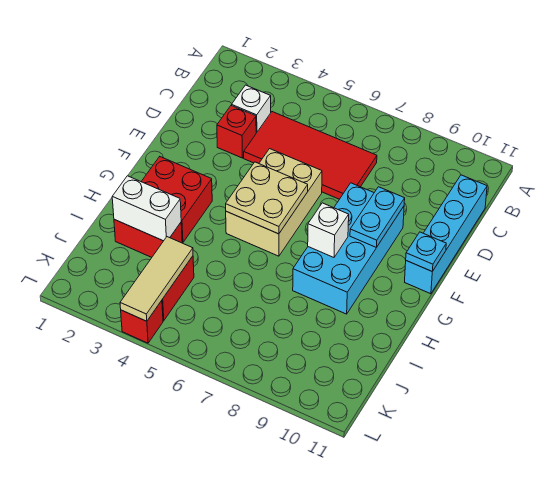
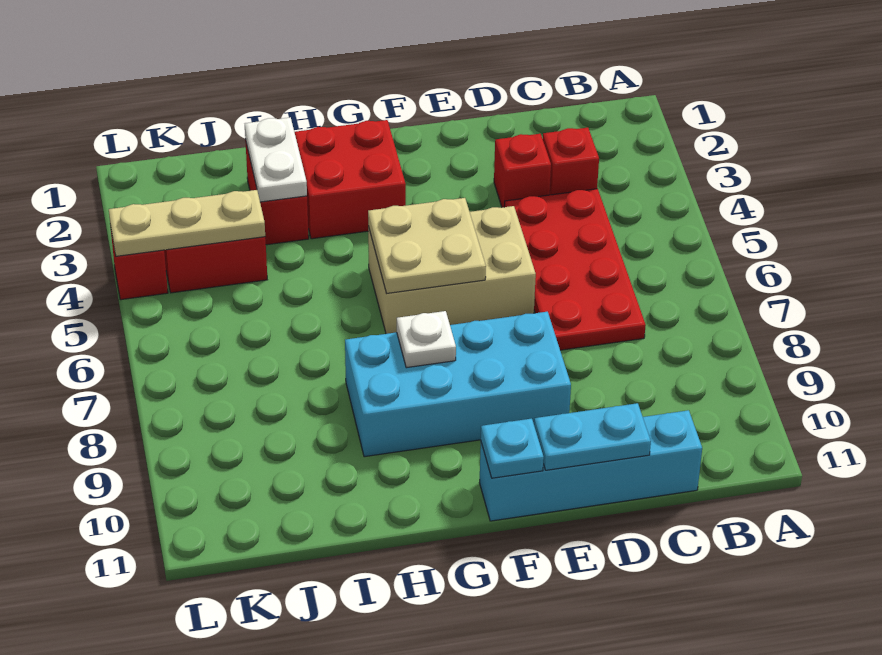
white 1x1 brick [232,85,271,133] -> red 1x1 brick [543,127,599,195]
red 2x4 tile [244,112,377,199] -> red 2x4 plate [504,189,646,350]
cyan 1x2 plate [350,187,405,247] -> cyan 1x2 plate moved to [534,403,651,470]
white 1x1 brick [308,203,349,257] -> white 1x1 plate [397,311,456,368]
white 1x2 brick [112,176,181,241] -> white 1x2 plate [245,117,307,202]
tan 1x3 tile [120,237,193,321] -> tan 1x3 plate [109,190,265,256]

